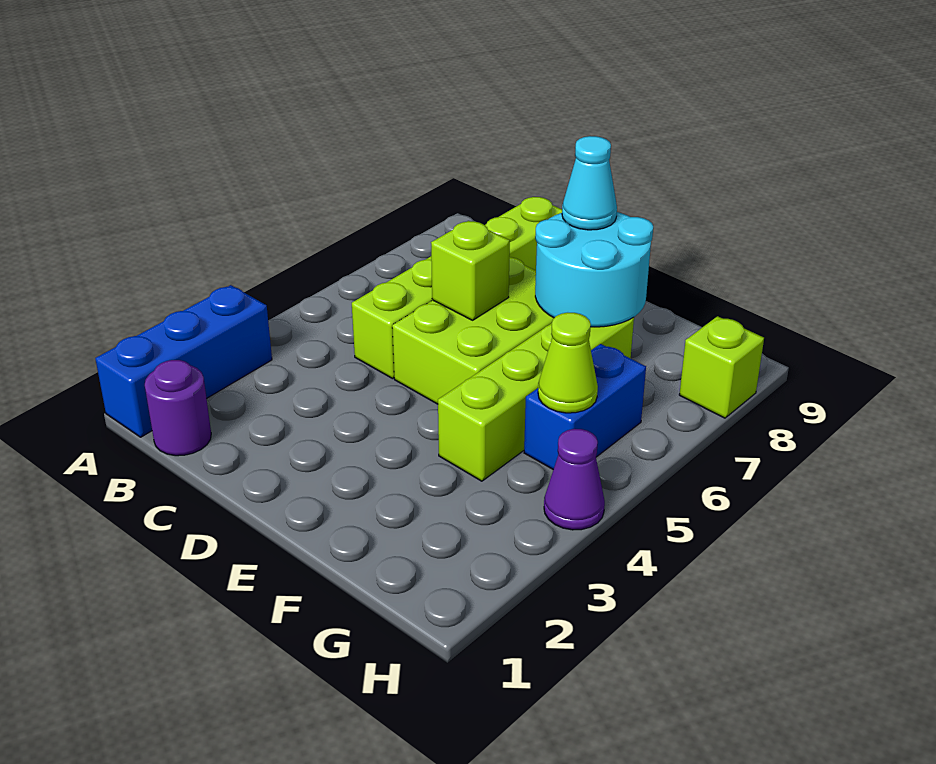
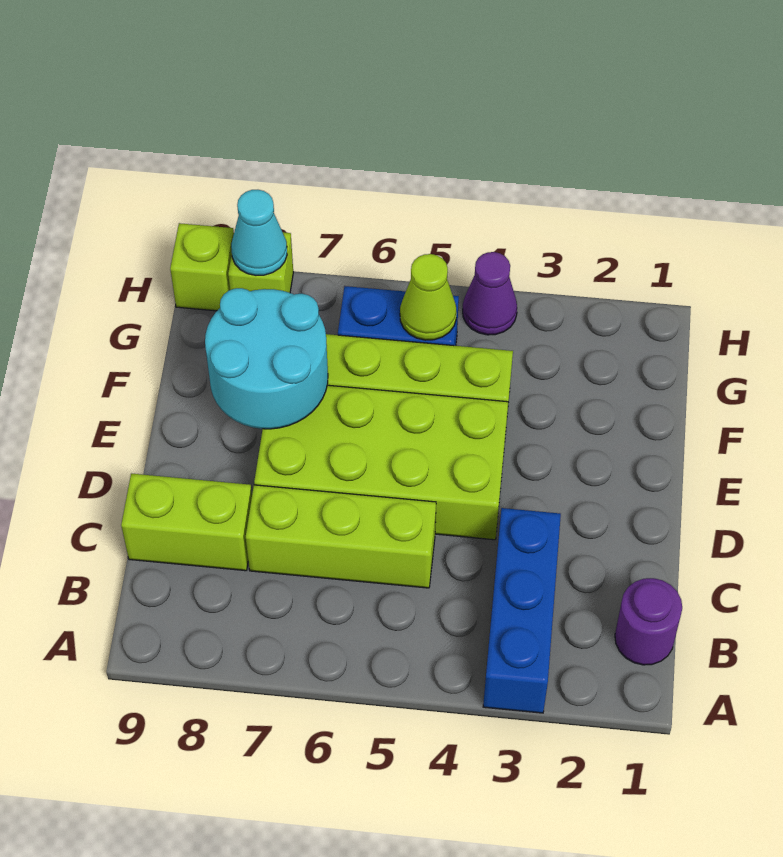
blue 1x3 brick [95,285,272,437] -> blue 1x3 brick turned to [483,508,561,713]
lime 2x3 brick [392,257,554,404] -> lime 2x4 brick [254,385,508,540]
lime 1x1 brick [431,221,510,320] -> lime 1x1 brick moved to [170,223,234,311]
cyan 1x1 cone [562,136,617,230] -> cyan 1x1 cone moved to [231,190,287,275]

